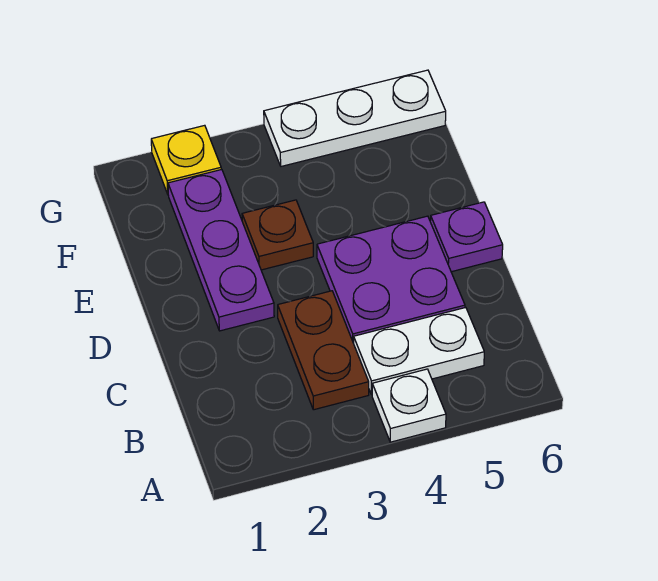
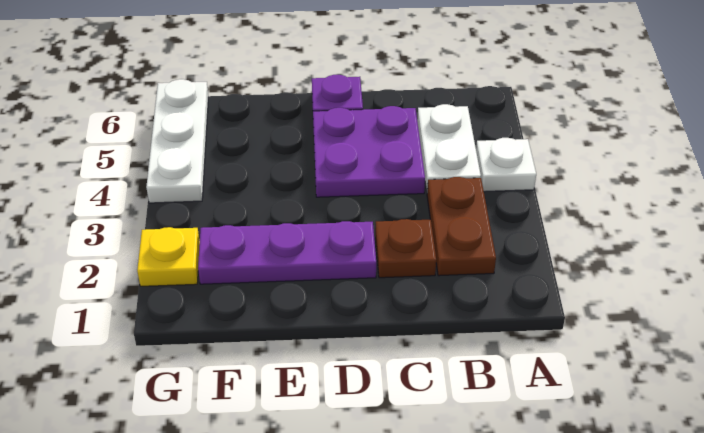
brown 1x2 plate [278,291,369,410] -> brown 1x2 plate turned to [427,177,496,276]
brown 1x1 plate [242,200,313,270] -> brown 1x1 plate moved to [375,219,436,278]

